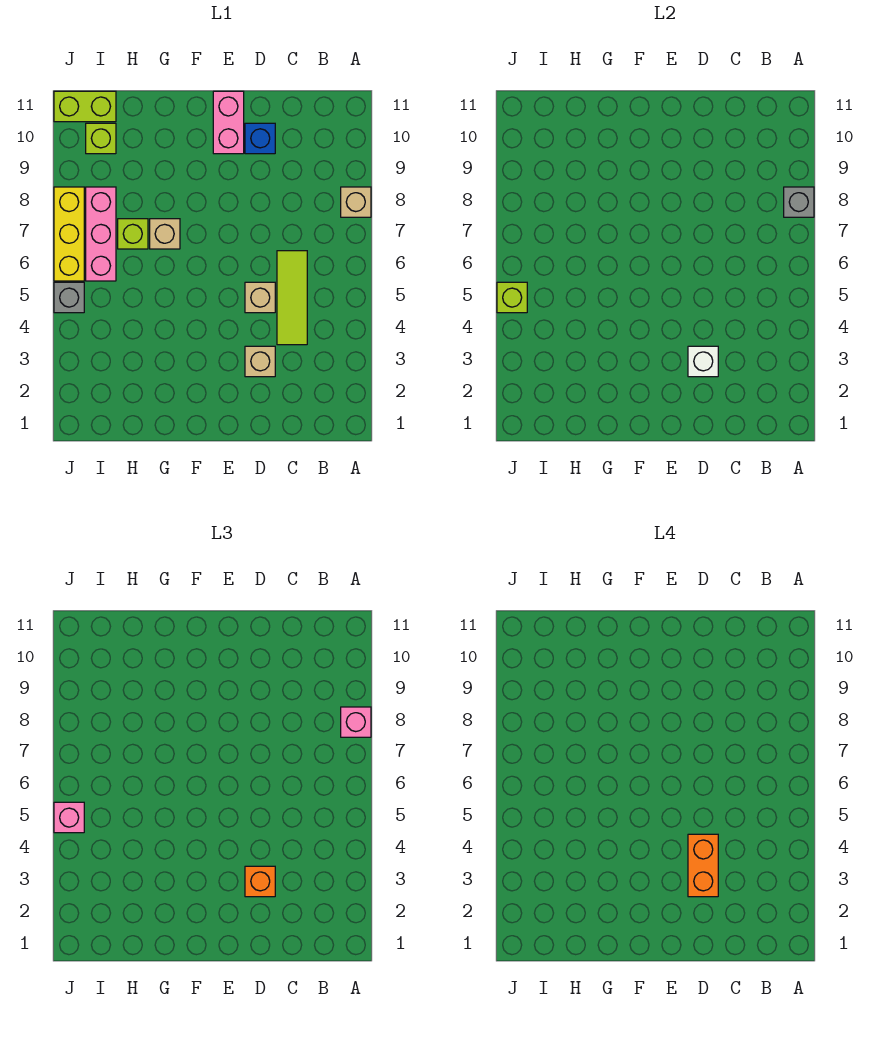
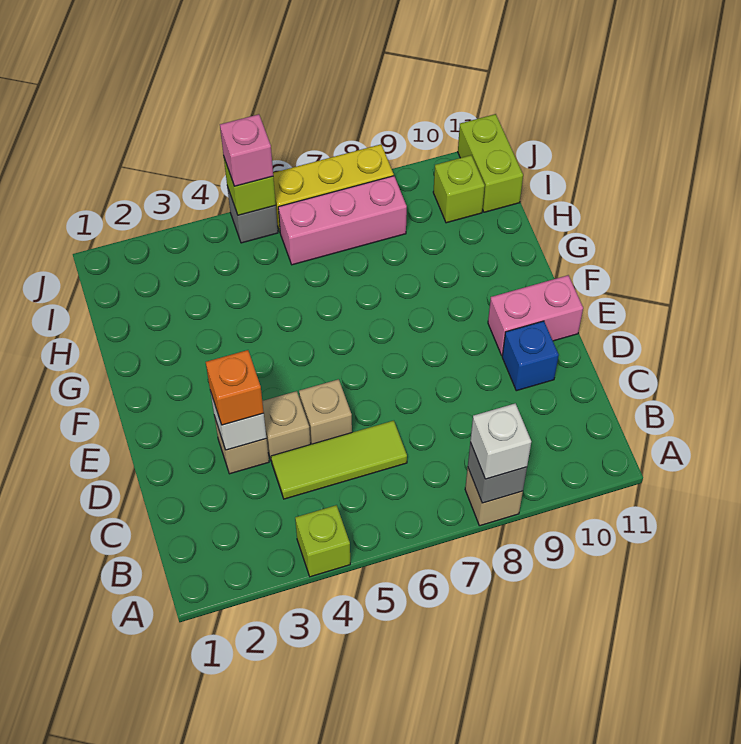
pink 1x1 brick [341,707,371,737] -> white 1x1 brick [470,403,531,479]
orange 1x2 brick [688,834,718,897] -> none
tan 1x1 brick [150,219,180,249] -> tan 1x1 brick moved to [262,391,310,462]
lime 1x1 brick [118,219,148,249] -> lime 1x1 brick moved to [295,505,350,577]

